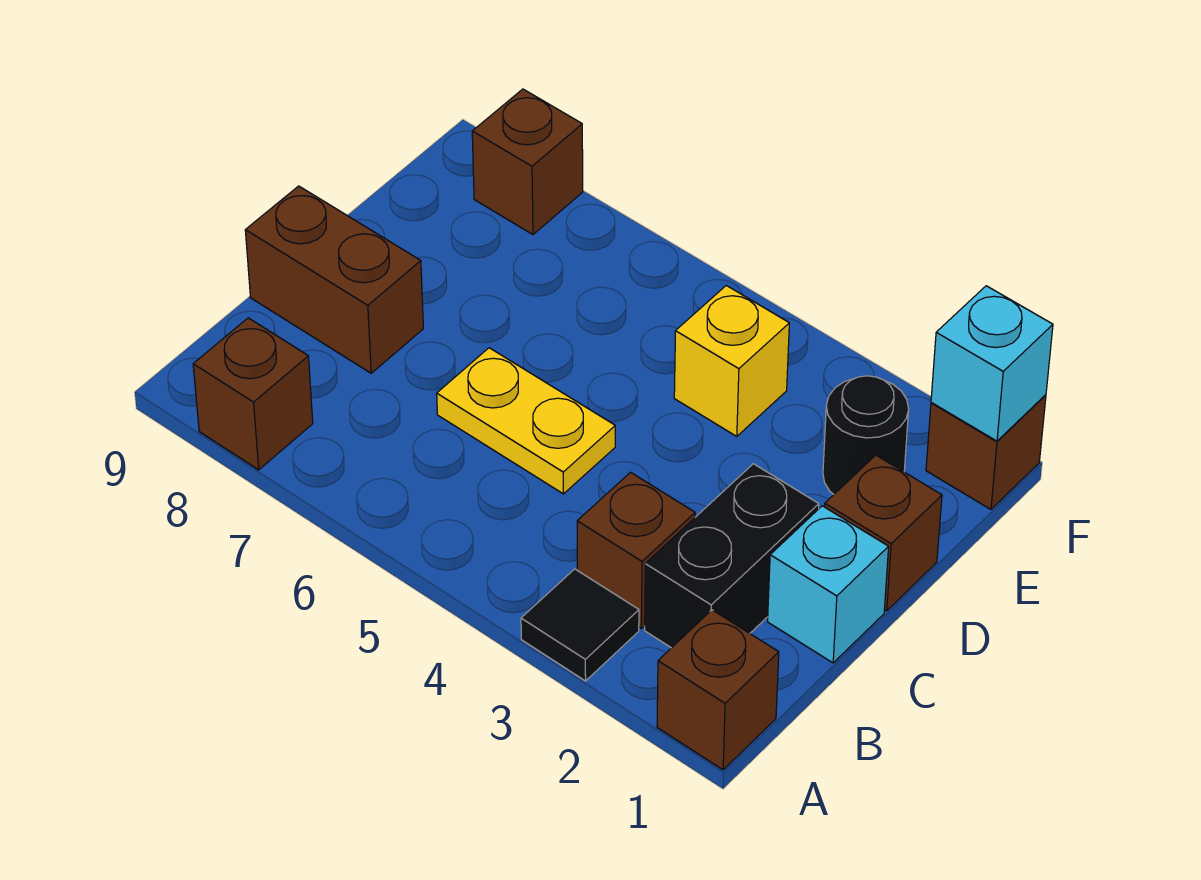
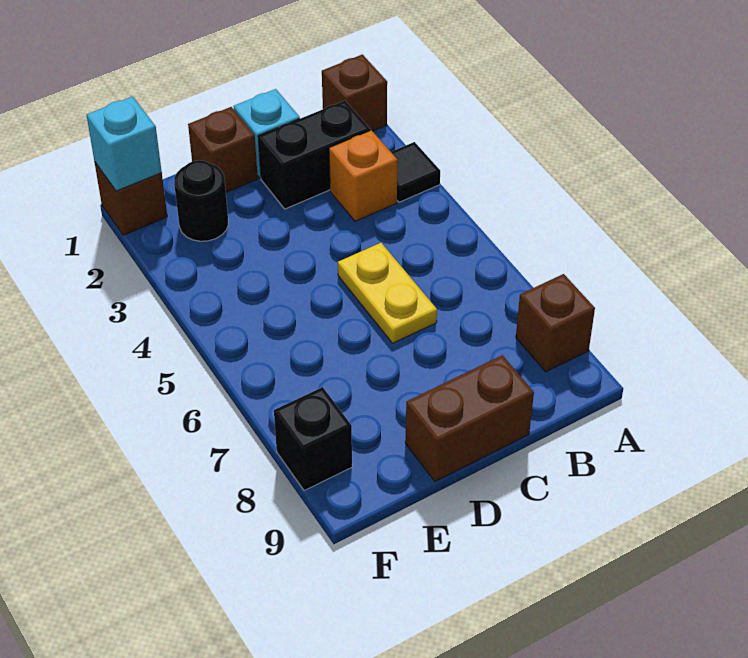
brown 1x1 brick [577,472,695,628] -> orange 1x1 brick [329,130,397,221]
brown 1x2 brick [245,186,423,373] -> brown 1x2 brick turned to [405,355,534,482]
yellow 1x1 brick [674,285,789,436] -> none
brown 1x1 brick [472,89,583,235] -> black 1x1 brick [274,387,352,491]

